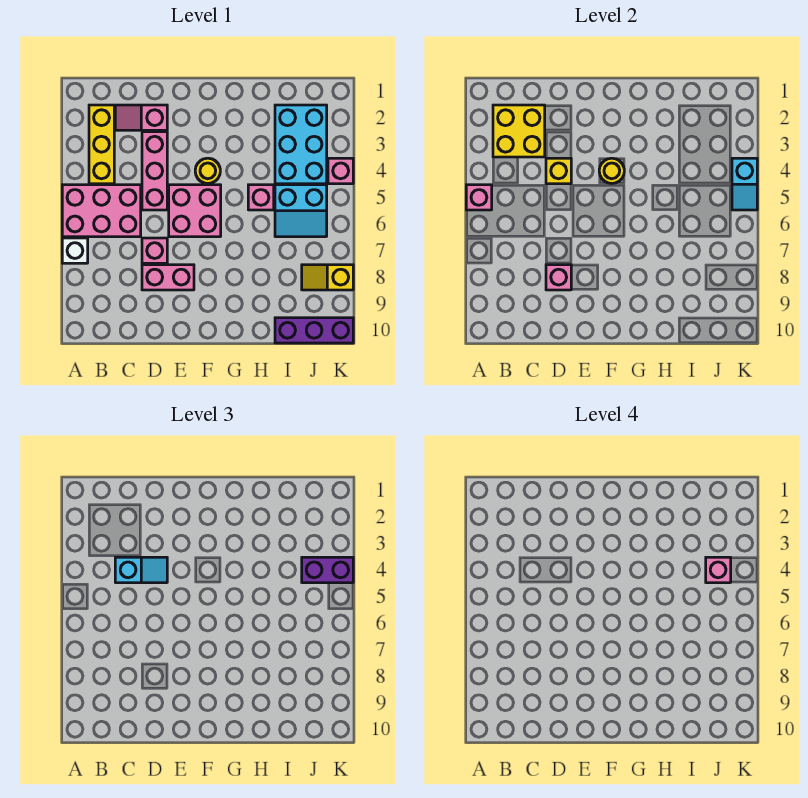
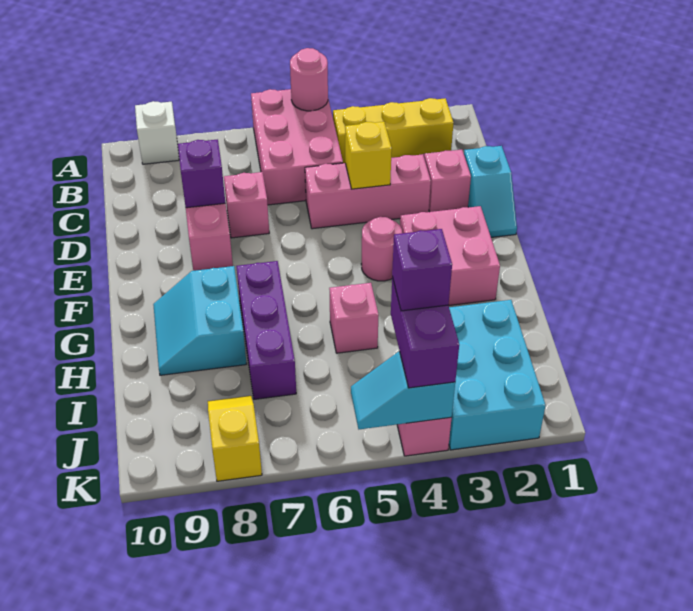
pink 1x1 brick [466,185,492,210] -> pink 1x1 round brick [290,48,328,111]
white 1x1 brick [62,238,88,263] -> white 1x1 brick moved to [135,101,179,164]
yellow 2x2 brick [493,105,545,157] -> none
cyan 1x2 slope [115,557,167,583] -> cyan 1x2 slope moved to [464,146,517,237]
pink 1x1 brick [546,265,571,290] -> purple 1x1 brick [178,139,225,208]
pink 2x2 brick [169,185,221,237] -> pink 2x2 brick moved to [400,206,500,306]
yellow 1x1 round brick [195,158,220,183] -> pink 1x1 round brick [361,217,402,281]
yellow 1x1 round brick [599,158,624,183] -> none
cyan 2x3 brick [275,105,327,184] -> cyan 2x3 brick turned to [449,300,545,450]
cyan 2x2 slope [275,185,327,237] -> cyan 2x2 slope moved to [153,266,246,375]
purple 1x3 brick [275,318,353,343] -> purple 1x3 brick moved to [236,261,296,399]
pink 1x1 brick [706,557,731,583] -> purple 1x1 brick [392,229,452,311]

